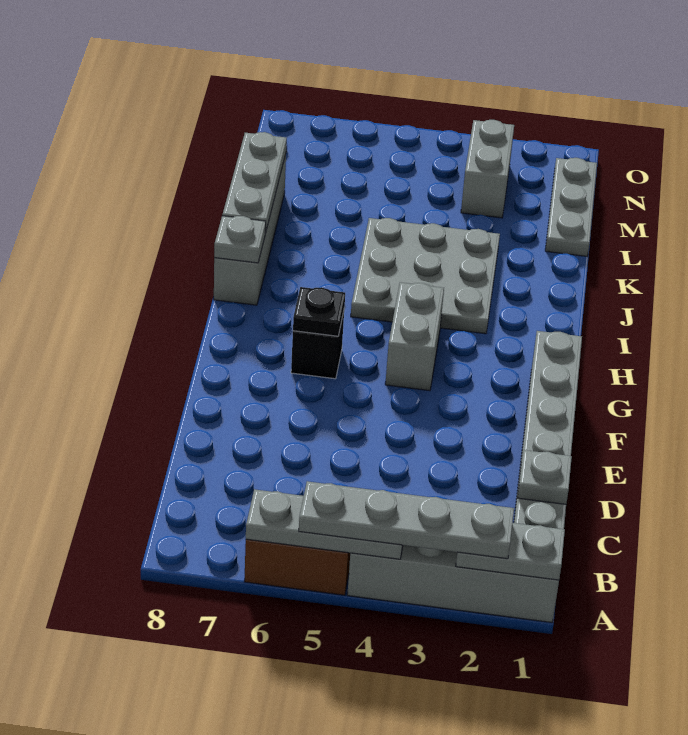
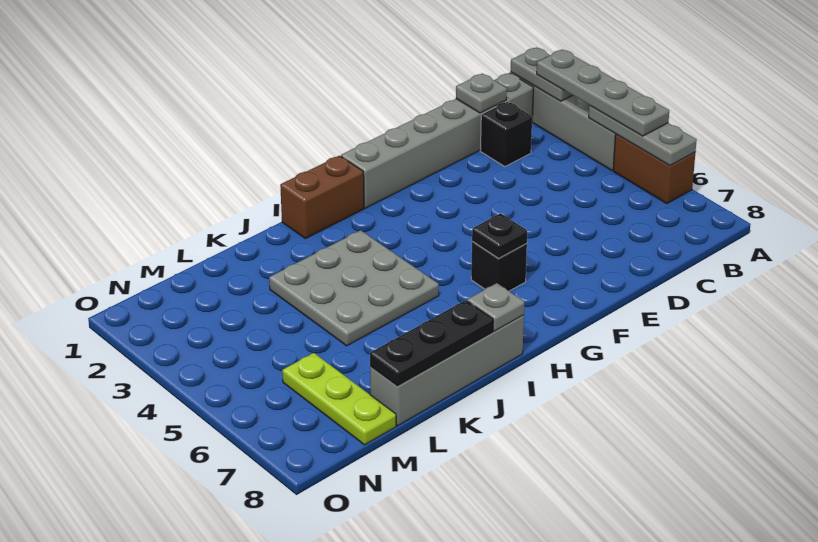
none -> black 1x1 brick [480,101,532,167]
grey 1x2 brick [385,282,444,391] -> none
none -> brown 1x2 brick [280,156,364,239]
grey 1x3 plate [222,132,287,233] -> black 1x3 plate [370,300,493,386]
grey 1x3 plate [545,158,597,256] -> none
grey 1x2 brick [461,120,514,218] -> none
none -> lime 1x3 plate [282,353,396,445]

